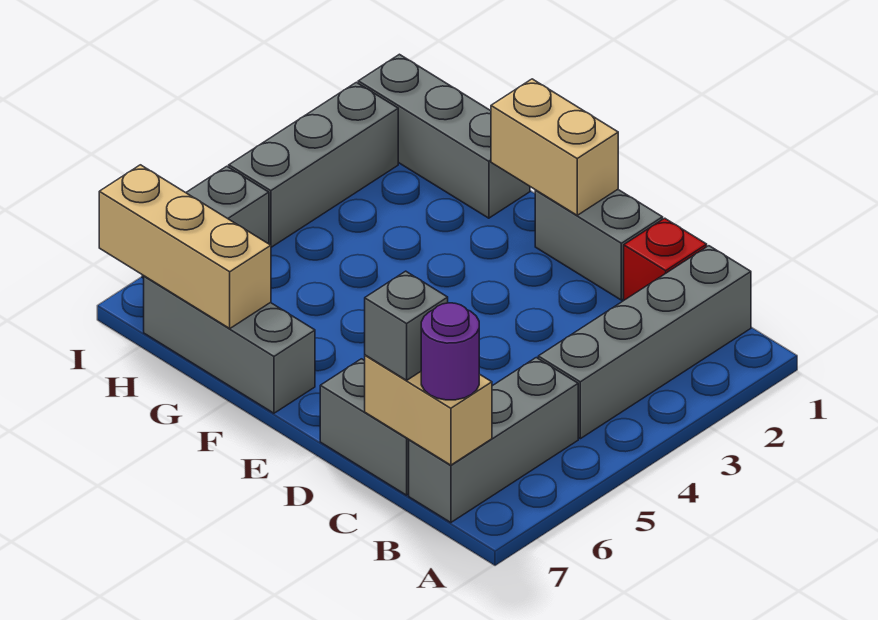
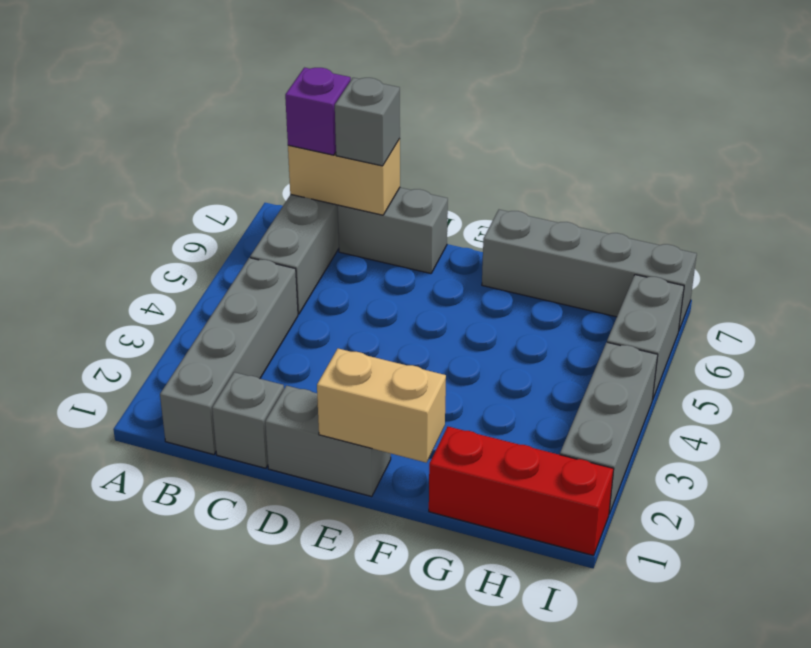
purple 1x1 round brick [421,303,479,400] -> purple 1x1 brick [285,68,351,155]
red 1x1 brick [624,218,707,300] -> grey 1x1 brick [212,372,284,468]
grey 1x3 brick [144,276,315,413] -> grey 1x4 brick [482,210,697,330]
grey 1x3 brick [358,54,530,218] -> red 1x3 brick [429,427,614,556]
tan 1x3 brick [99,165,271,328] -> none

